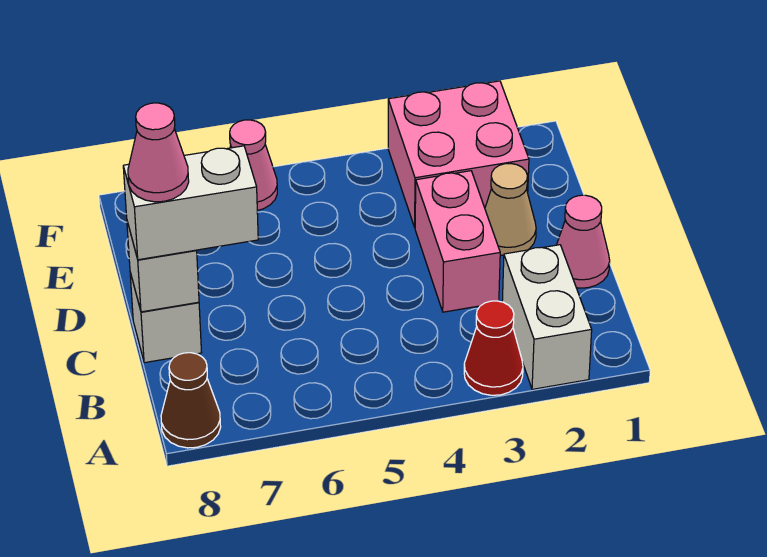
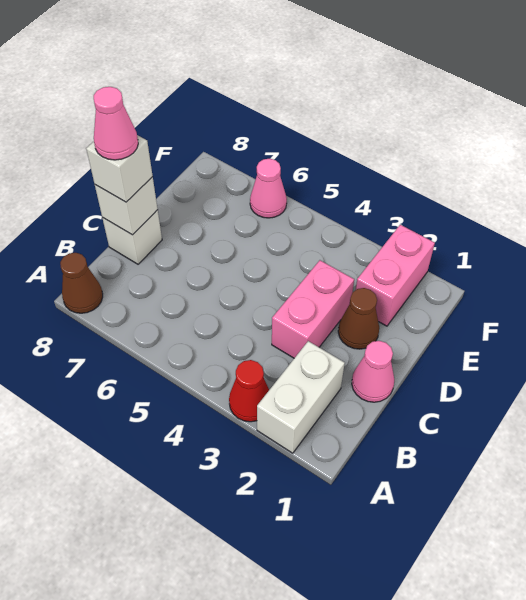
white 1x2 brick [123,146,258,260] -> white 1x1 brick [86,135,153,202]
tan 1x1 cone [485,164,536,255] -> brown 1x1 cone [338,288,379,349]
pink 2x2 brick [388,81,529,227] -> pink 1x2 brick [356,225,435,326]

